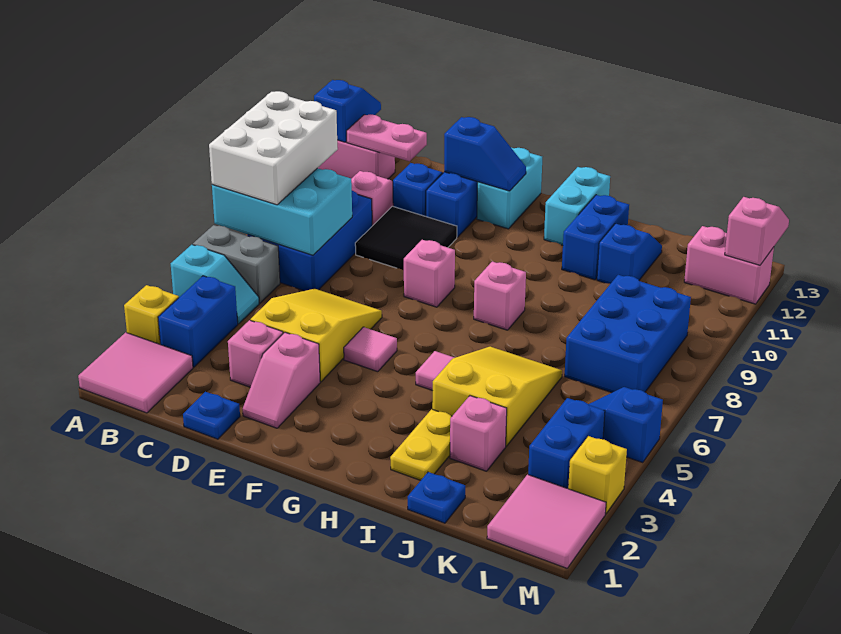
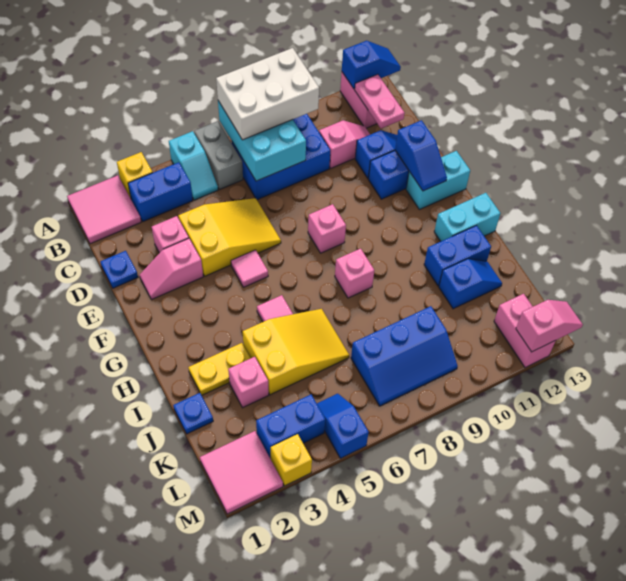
black 2x2 tile [355,206,457,270] -> none
blue 2x3 brick [564,275,691,392] -> blue 2x3 slope [351,306,458,406]

